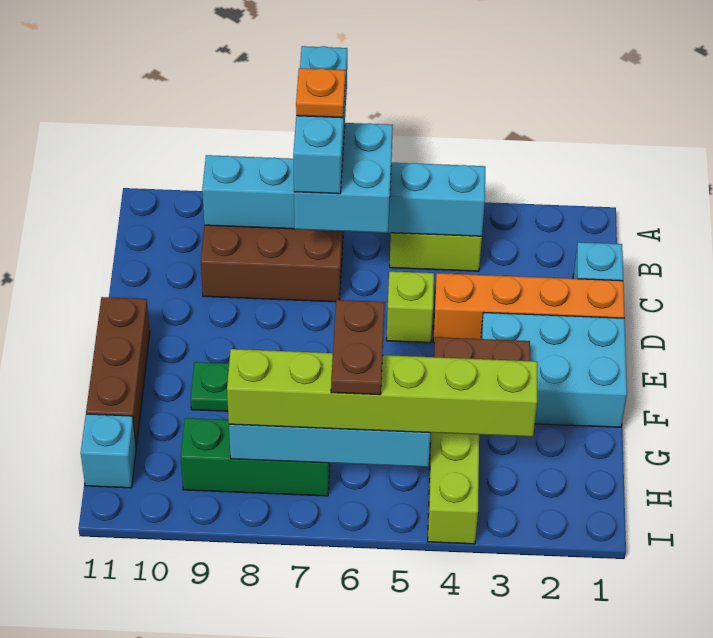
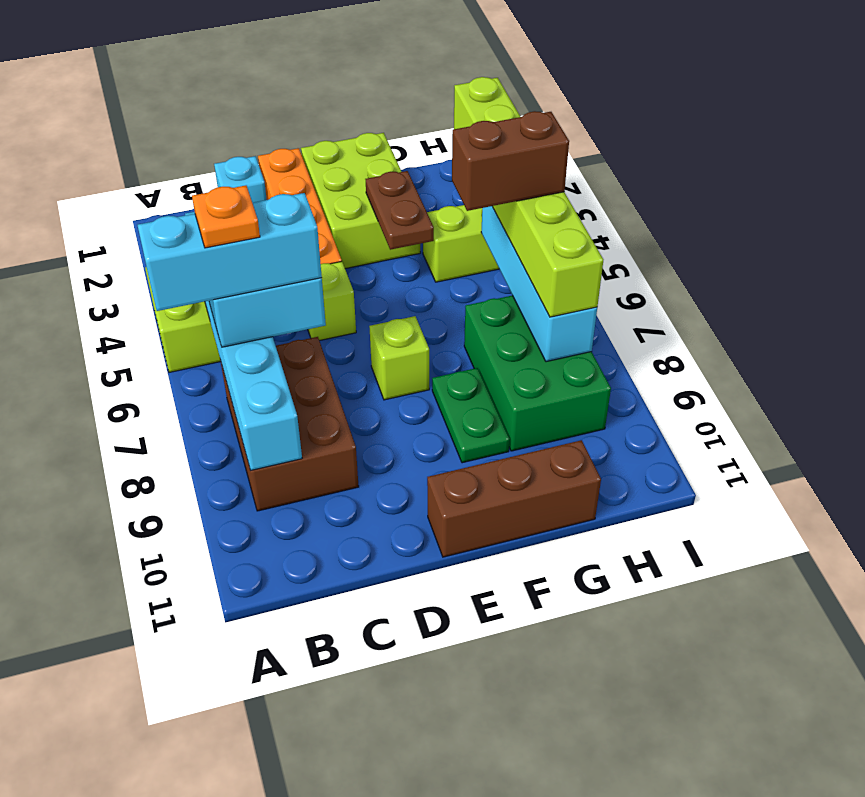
cyan 2x3 brick [481,313,627,427] -> lime 2x3 brick [301,133,420,269]
none -> lime 1x1 brick [369,316,429,400]
brown 1x2 plate [331,300,385,395] -> brown 1x2 brick [452,111,569,211]
green 1x3 brick [181,418,330,496] -> green 2x3 brick [464,296,611,451]
cyan 1x1 brick [81,414,136,488] -> none

